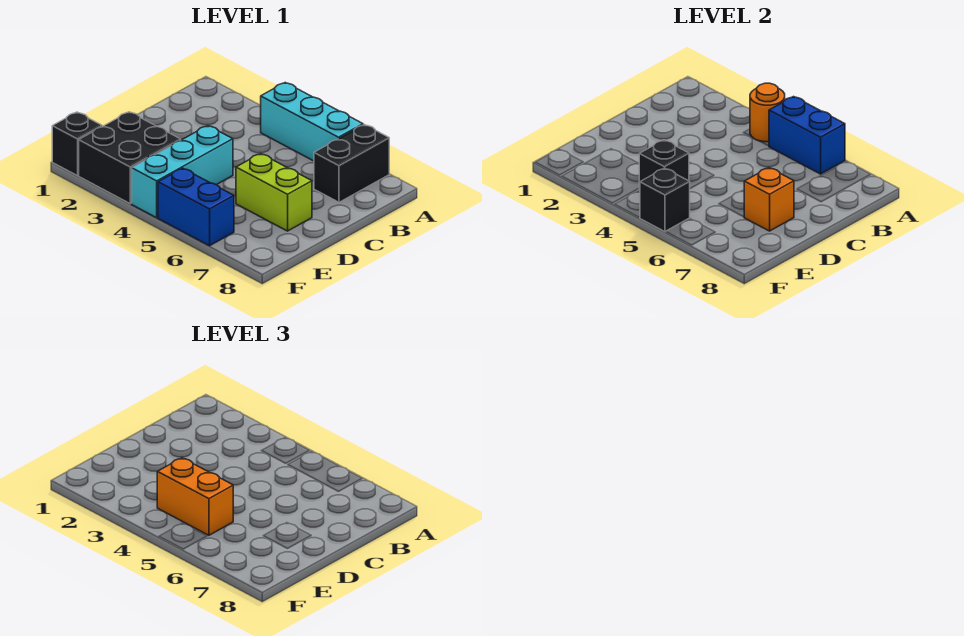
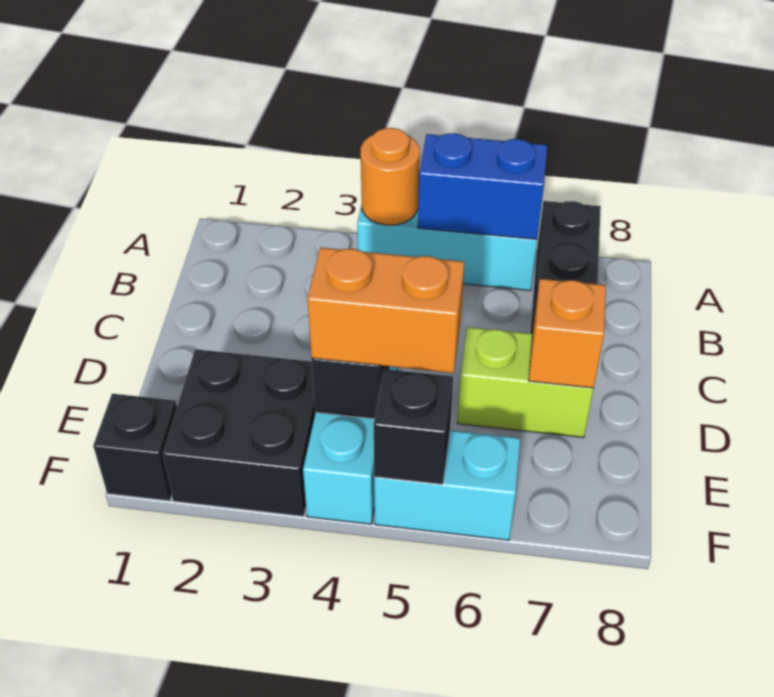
blue 1x2 brick [158,168,234,246] -> cyan 1x2 brick [374,430,520,540]

